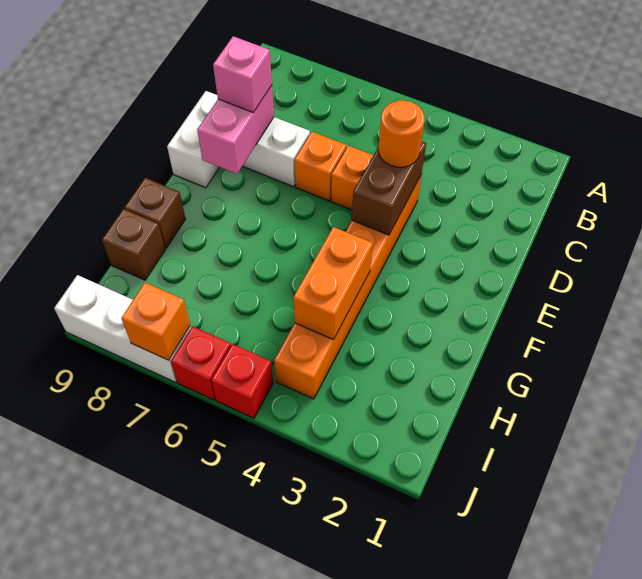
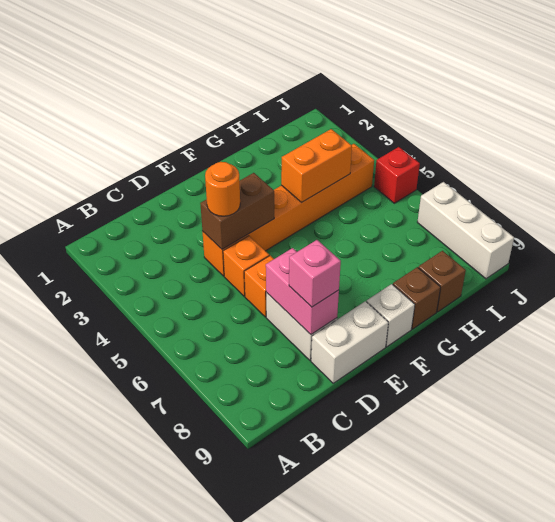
pink 1x2 brick [197,85,274,174] -> pink 1x2 brick turned to [266,248,339,334]
none -> white 1x1 brick [367,284,415,347]
red 1x1 brick [171,326,231,400] -> none
orange 1x1 brick [122,283,190,360] -> none

